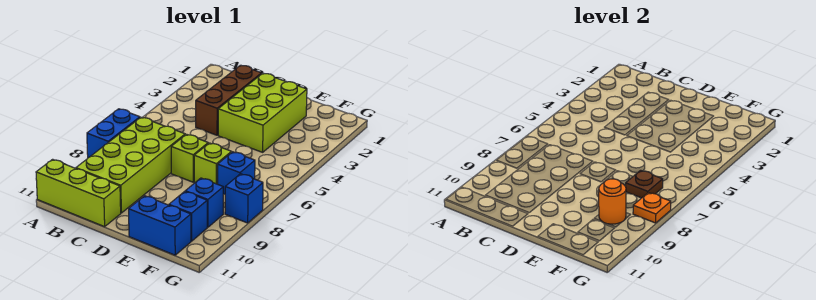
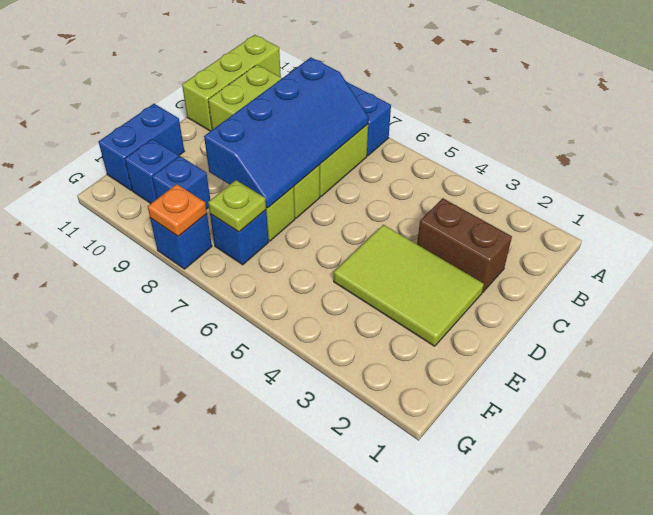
none -> blue 2x4 slope [204,57,369,208]
brown 1x3 brick [196,65,262,135] -> brown 1x2 brick [417,198,512,292]
lime 2x3 brick [218,73,307,152] -> lime 2x3 tile [334,225,484,346]
brown 1x1 plate [626,170,663,198] -> lime 1x1 plate [208,180,266,232]
orange 1x1 round brick [599,179,626,224] -> none

